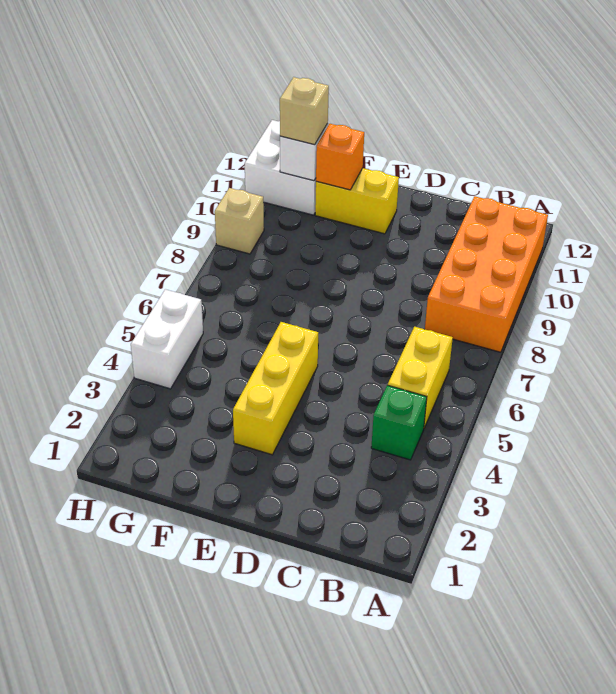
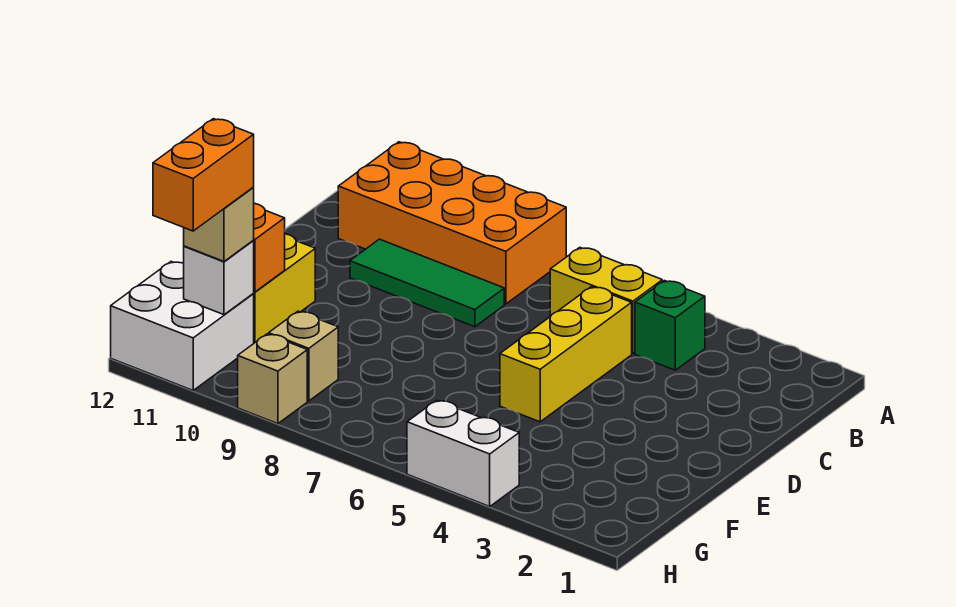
none -> green 1x3 tile [350,239,504,327]
yellow 1x3 brick [233,322,318,455] -> yellow 1x3 brick turned to [500,287,632,422]
none -> tan 1x1 brick [269,311,338,401]
none -> orange 1x2 brick [153,119,254,231]

